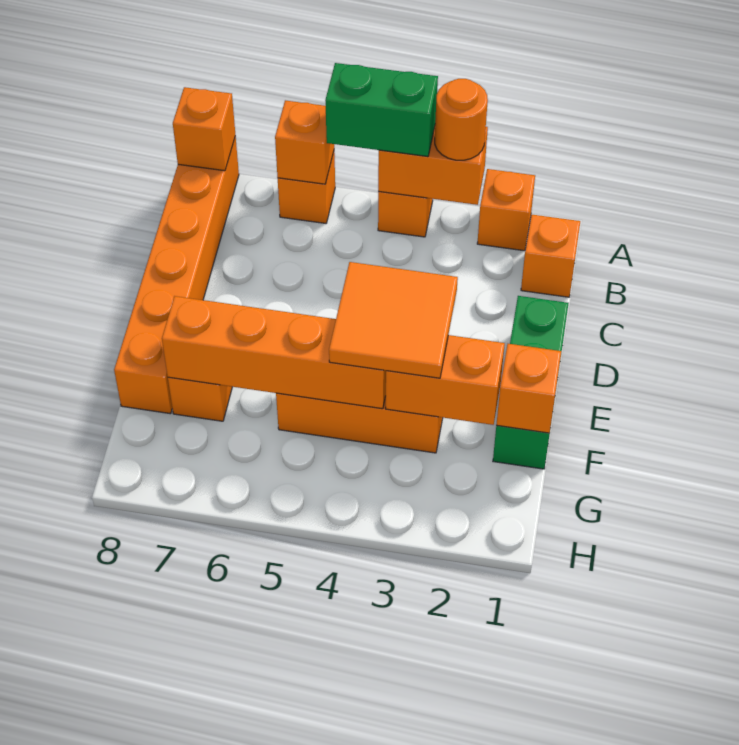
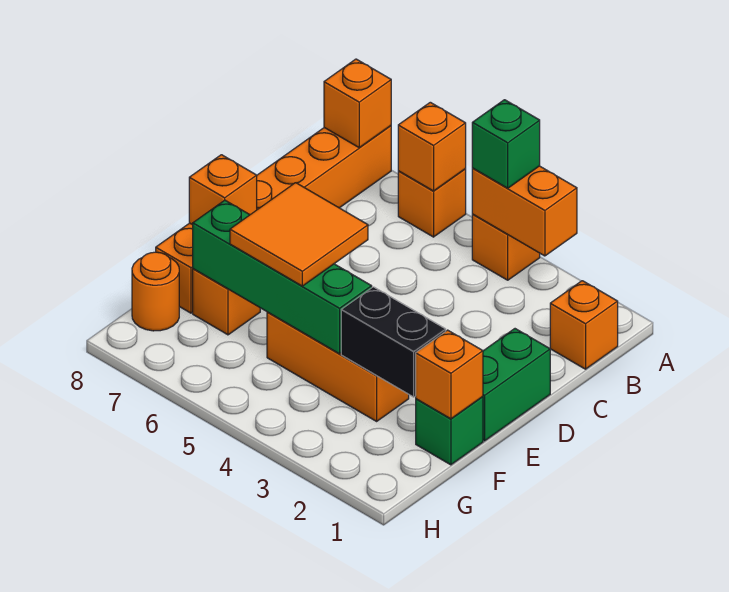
orange 1x1 brick [477,169,535,251] -> orange 1x1 brick moved to [189,155,257,225]
orange 1x1 round brick [435,79,488,160] -> orange 1x1 round brick moved to [132,252,179,331]
green 1x2 brick [325,63,438,157] -> green 1x1 brick [472,100,540,188]
orange 2x2 tile [329,262,458,378] -> orange 2x2 tile moved to [230,183,368,286]
orange 1x2 brick [386,335,505,425] -> black 1x2 brick [341,287,446,397]
orange 1x4 brick [162,296,386,409] -> green 1x4 brick [193,200,372,354]

